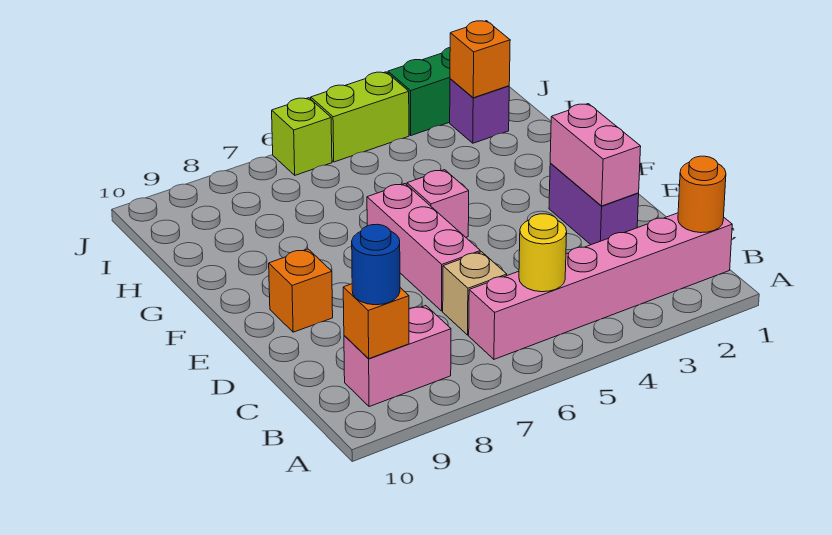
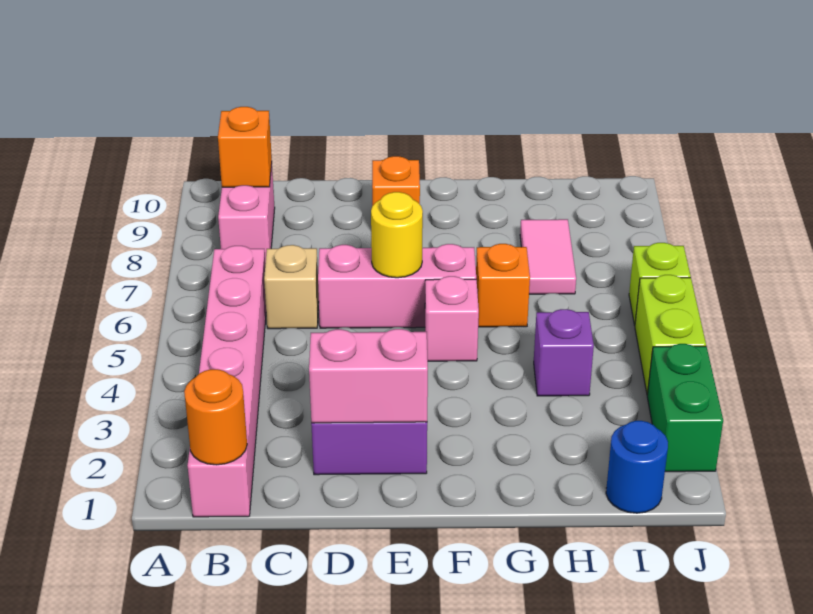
yellow 1x1 round brick [519,214,567,292] -> yellow 1x1 round brick moved to [371,192,423,278]
blue 1x1 round brick [352,224,400,305] -> blue 1x1 round brick moved to [606,421,668,513]
none -> pink 1x2 tile [520,219,576,294]
purple 1x1 brick [450,79,509,143] -> purple 1x1 brick moved to [534,309,594,396]
orange 1x1 brick [450,21,510,98] -> orange 1x1 brick moved to [476,244,530,327]

